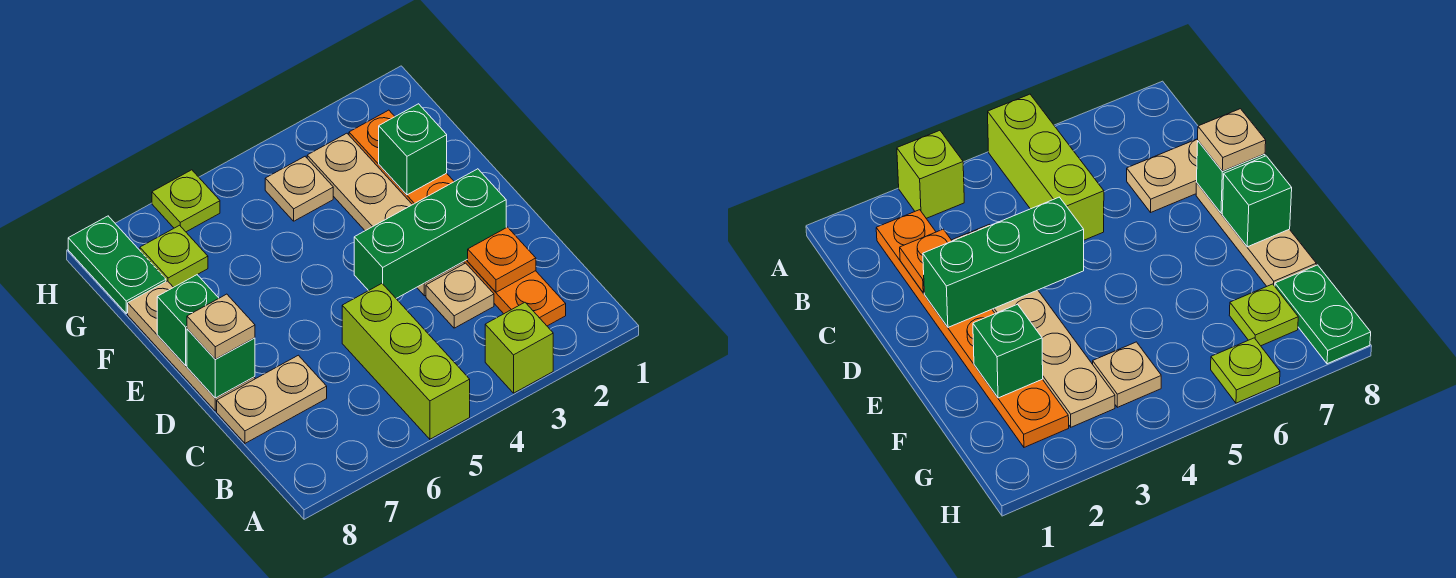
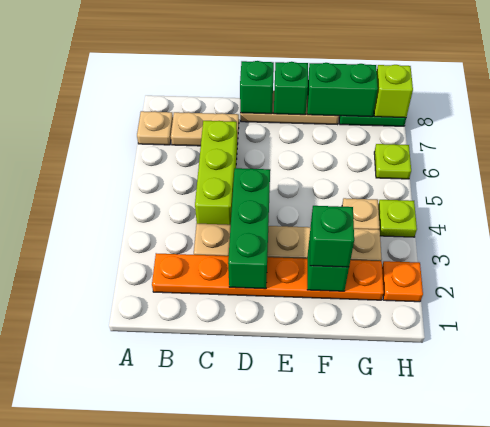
lime 1x1 brick [485,303,553,393] -> lime 1x1 brick moved to [374,65,413,118]
lime 1x3 brick [342,284,470,439] -> lime 1x3 brick turned to [195,121,237,225]
orange 1x1 plate [468,227,536,292] -> orange 1x1 plate moved to [382,261,423,302]
tan 1x2 plate [217,355,327,443] -> tan 1x2 plate turned to [171,112,239,146]
tan 1x1 plate [187,294,255,359] -> tan 1x1 plate moved to [137,111,173,145]
none -> green 1x1 brick [310,206,354,267]
none -> green 1x2 brick [307,63,378,117]
lime 1x1 plate [140,225,208,287] -> lime 1x1 plate moved to [378,200,417,237]

